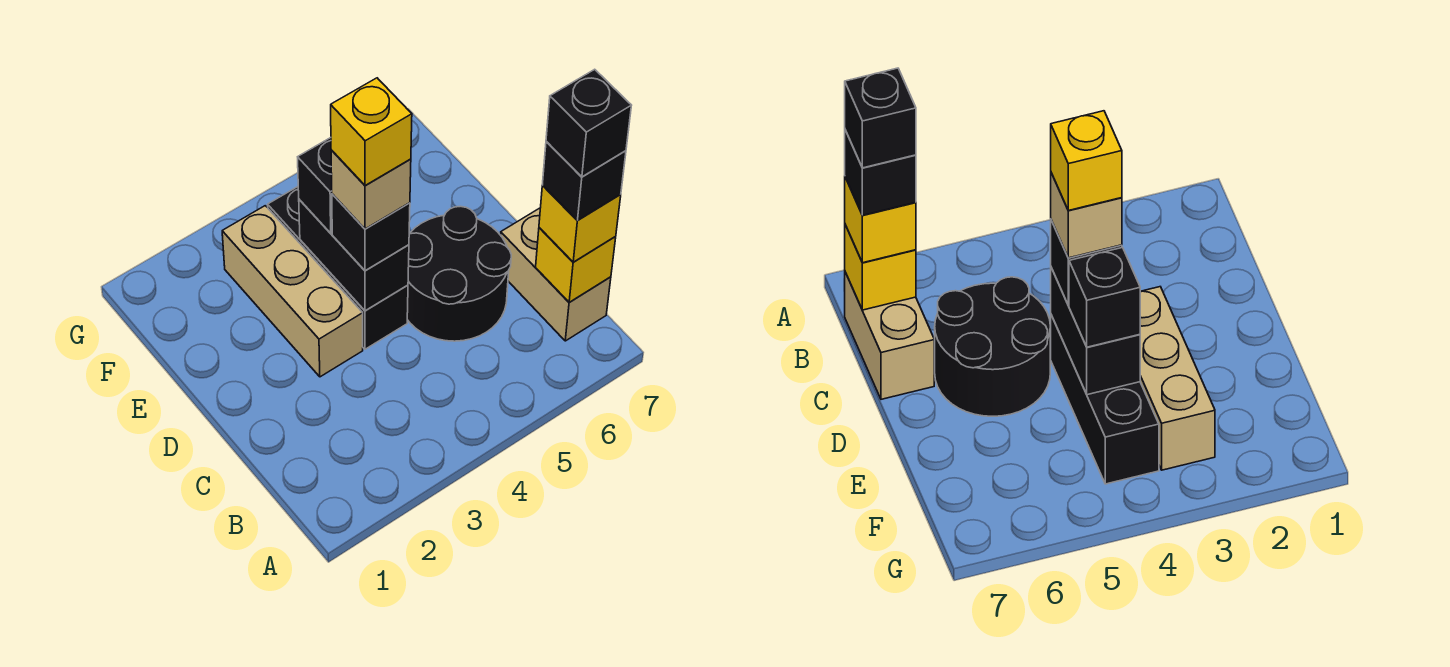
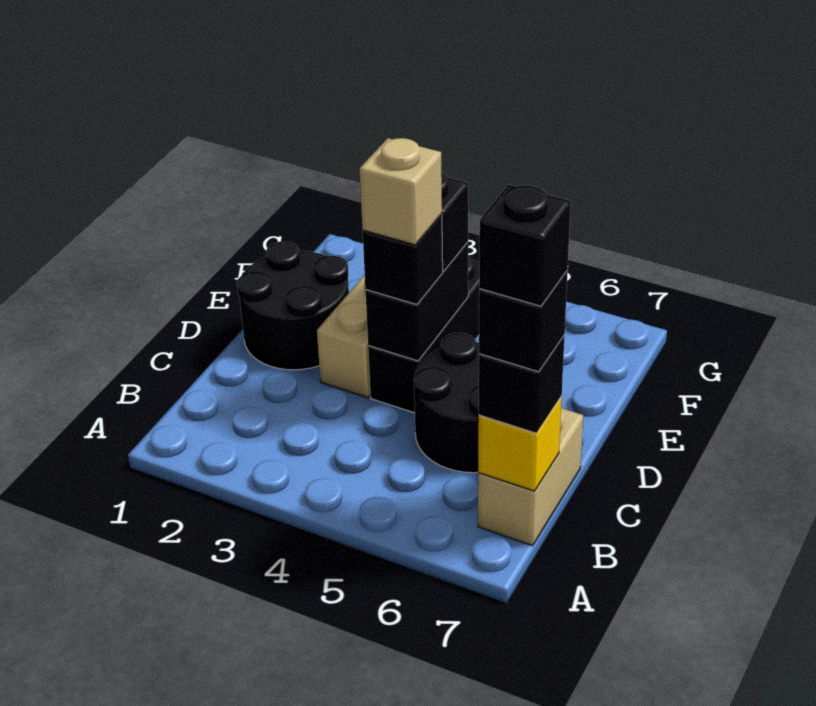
yellow 1x1 brick [539,186,621,262] -> black 1x1 brick [479,335,565,433]
none -> black 2x2 round brick [237,242,349,370]
yellow 1x1 brick [331,78,412,185] -> none

